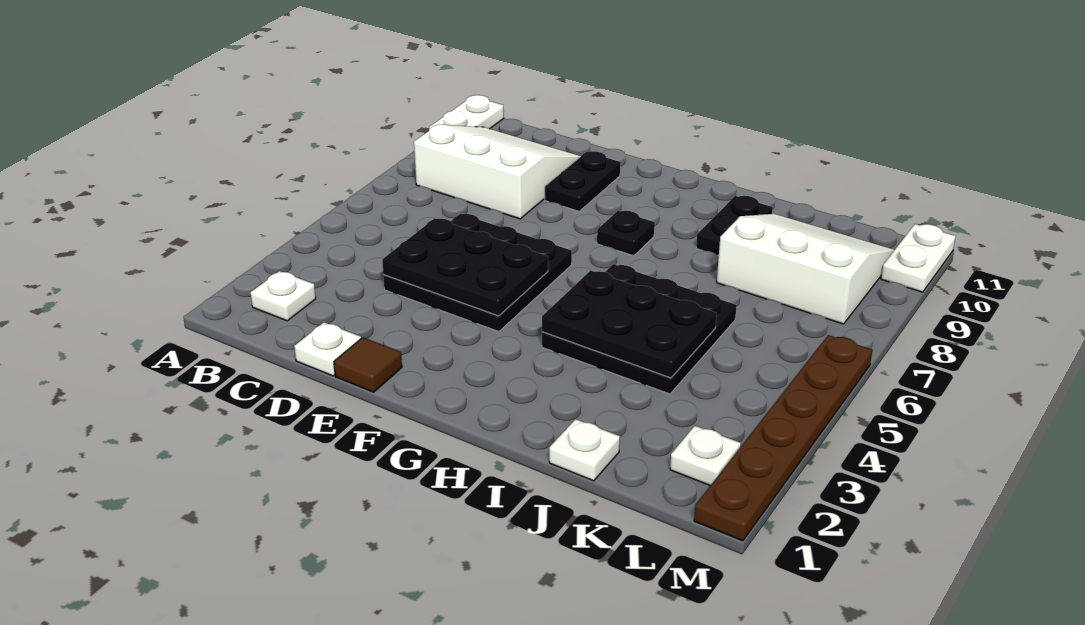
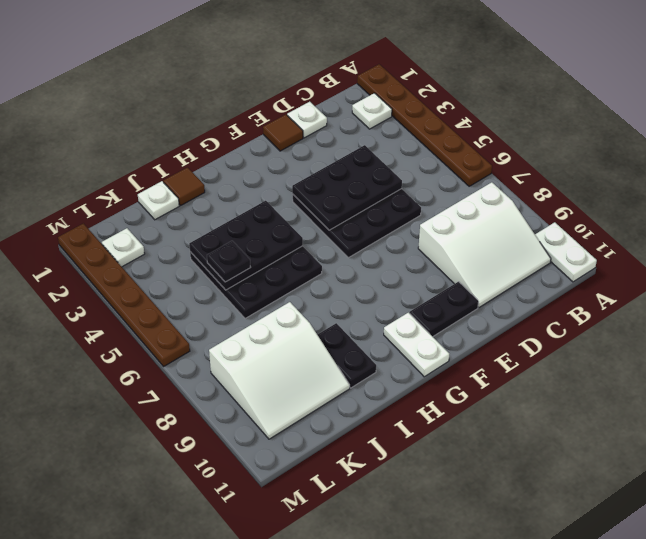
none -> brown 1x6 plate [357,64,492,186]
black 1x2 plate [545,151,621,211] -> black 1x2 plate turned to [410,282,479,337]
black 1x1 plate [597,211,655,256] -> black 1x1 plate moved to [207,241,251,282]
none -> brown 1x1 tile [163,168,205,205]
white 1x2 plate [881,224,956,292] -> white 1x2 plate moved to [384,313,449,377]

